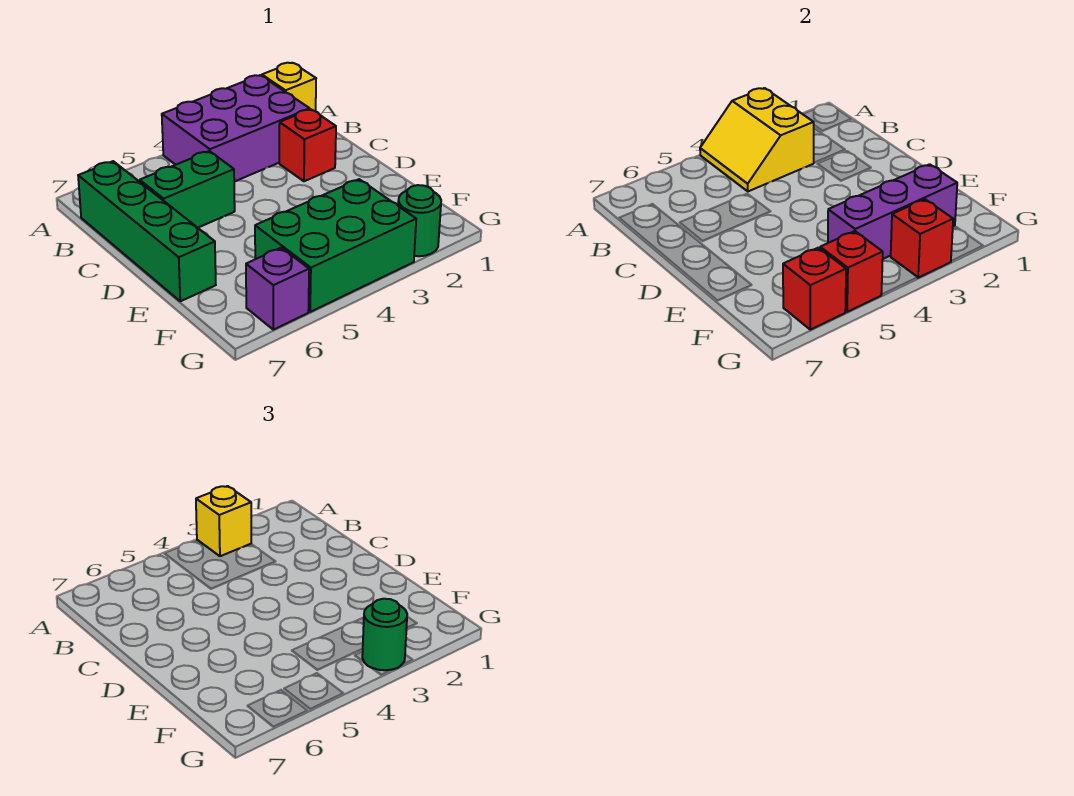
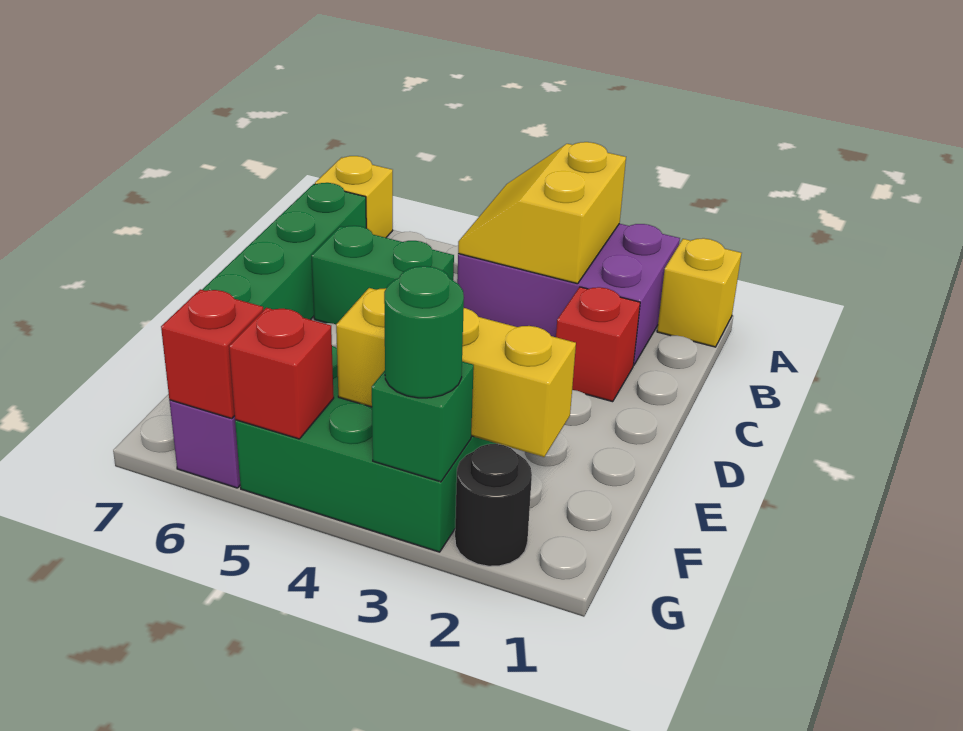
yellow 1x1 brick [196,486,251,556] -> yellow 1x1 brick moved to [315,156,393,238]
purple 1x3 brick [828,164,957,259] -> yellow 1x3 brick [336,288,576,457]
green 1x1 round brick [398,185,441,256] -> black 1x1 round brick [455,444,532,566]
red 1x1 brick [891,199,953,278] -> green 1x1 brick [372,362,474,482]

